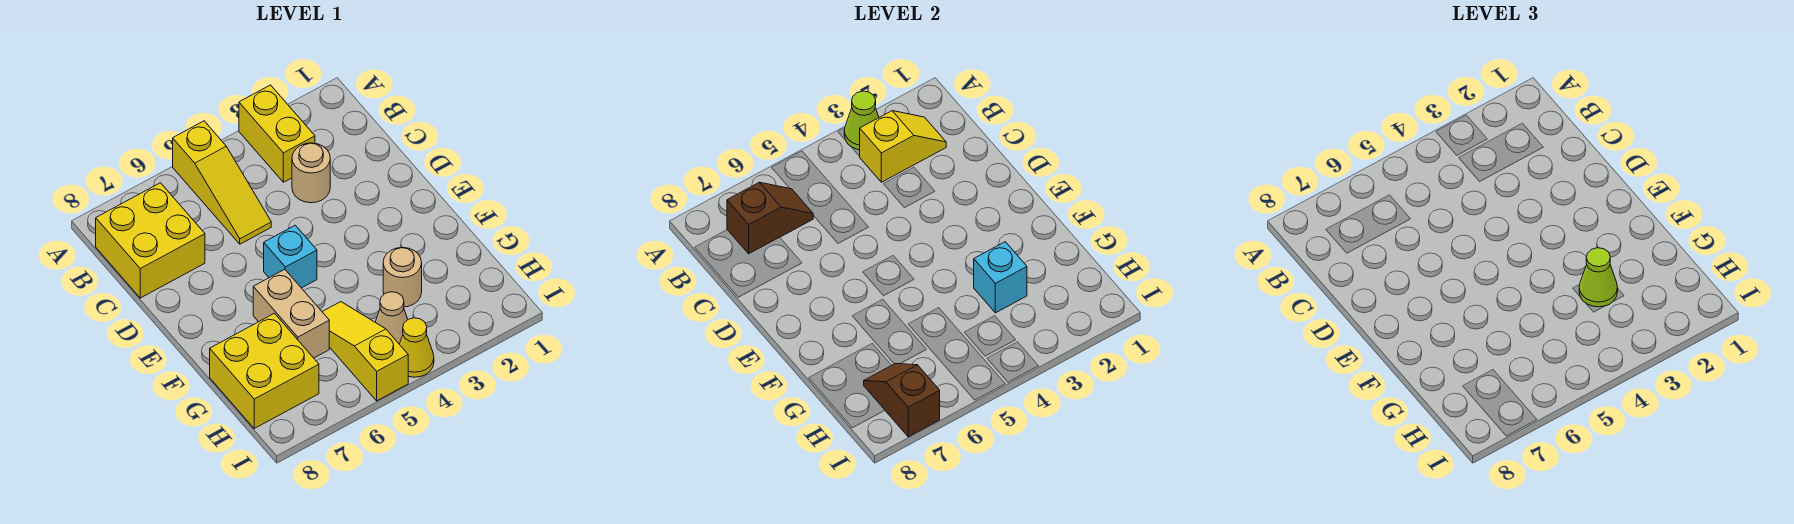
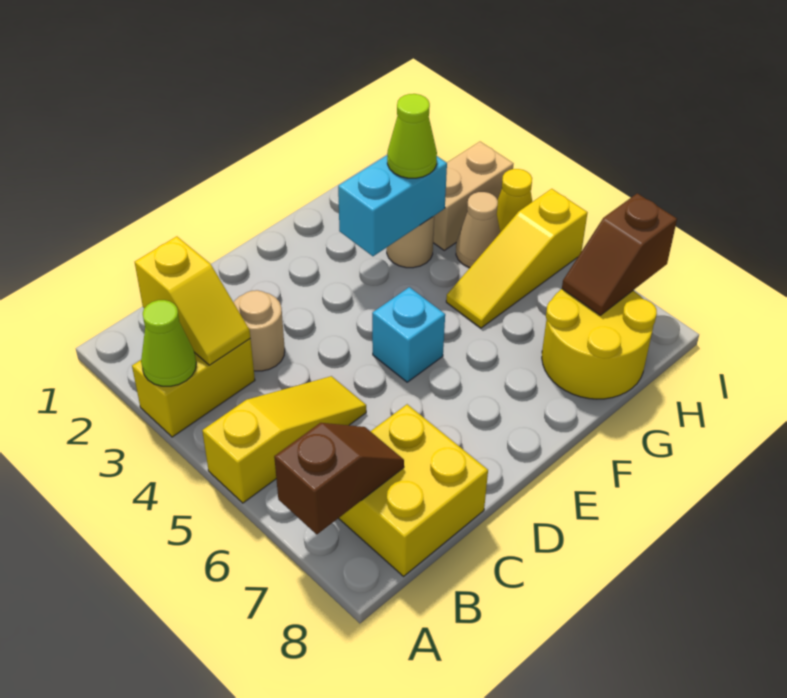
yellow 1x2 slope [860,111,946,182] -> yellow 1x2 slope turned to [135,236,250,365]
brown 1x2 slope [727,182,813,254] -> brown 1x2 slope turned to [274,423,404,534]
tan 1x2 brick [253,269,329,358] -> tan 1x2 brick moved to [433,142,513,250]
cyan 1x1 brick [974,242,1027,313] -> cyan 1x2 brick [338,156,447,256]
yellow 2x2 brick [210,313,319,428] -> yellow 2x2 round brick [542,289,657,399]

